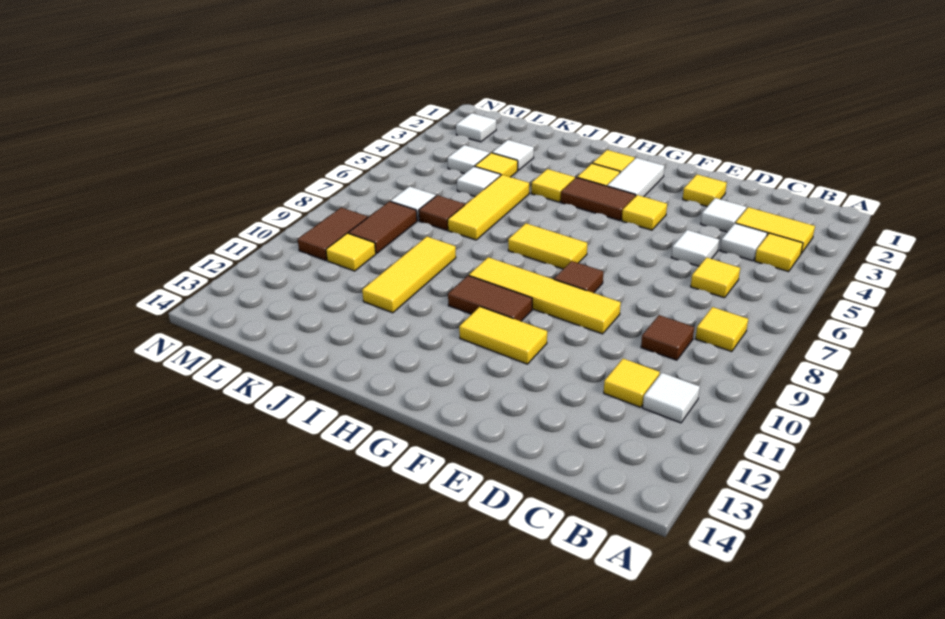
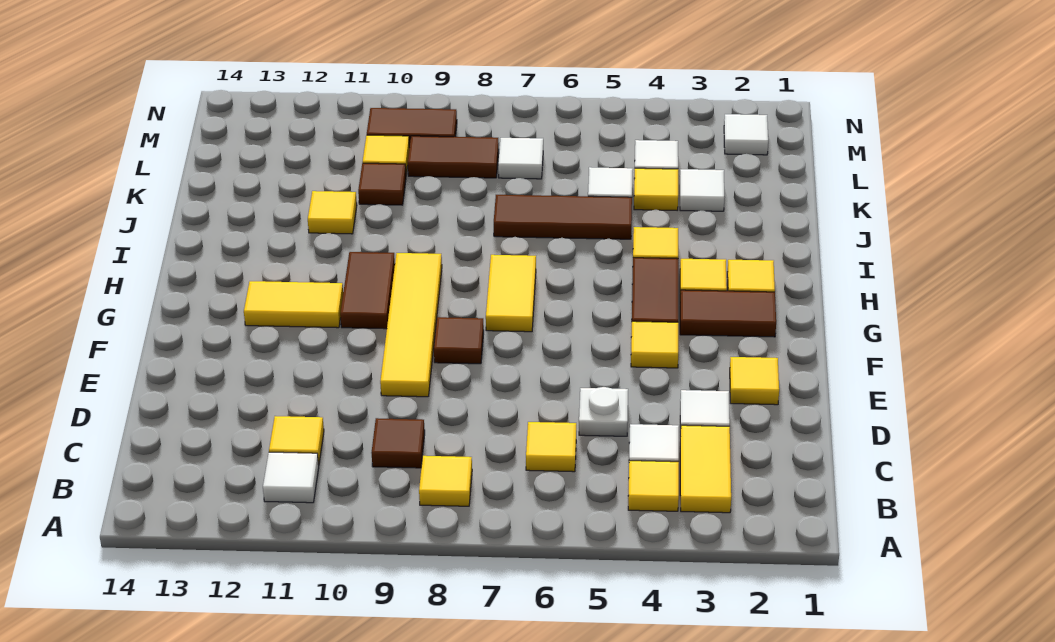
white 1x1 tile [671,230,719,266] -> white 1x1 plate [579,387,628,436]
yellow 1x2 tile [459,307,547,364] -> yellow 1x2 tile turned to [244,281,343,328]
white 1x2 tile [607,158,665,197] -> brown 1x2 tile [680,290,776,337]
yellow 1x3 tile [448,175,529,240] -> brown 1x3 tile [494,195,632,239]
yellow 1x3 tile [362,237,456,313] -> yellow 1x1 tile [308,191,357,234]
brown 1x1 tile [419,195,465,230] -> brown 1x1 tile moved to [358,163,406,205]

